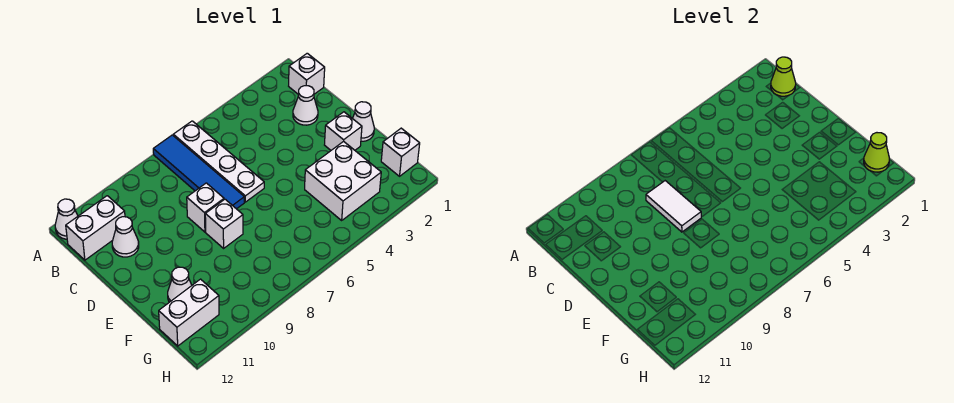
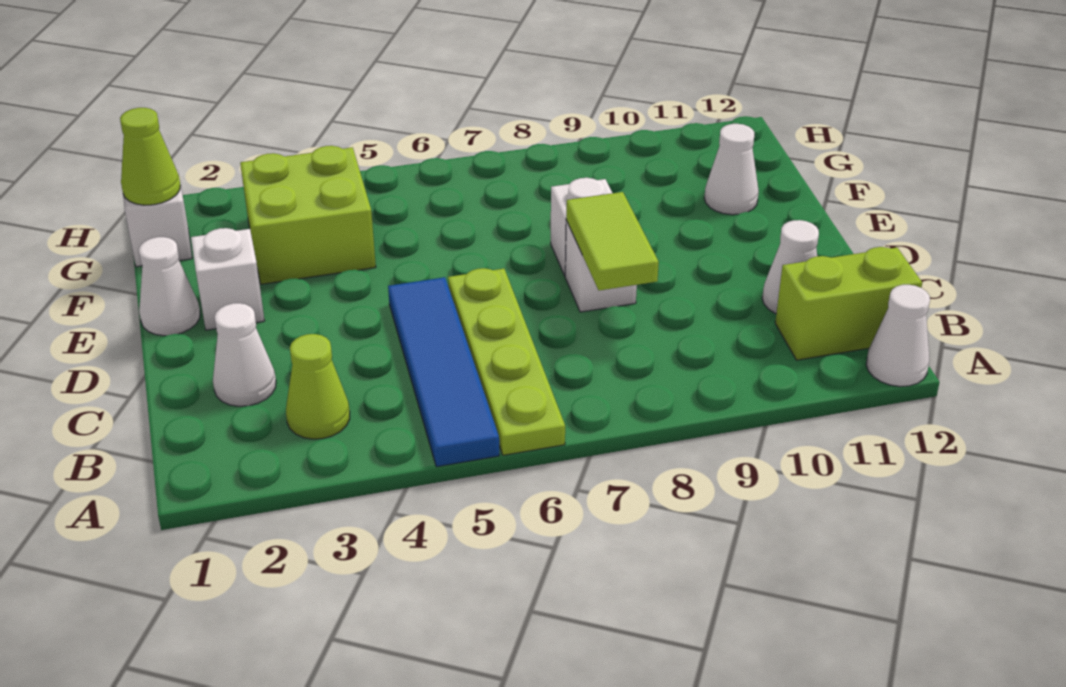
white 1x4 plate [173,121,264,202] -> lime 1x4 plate [448,268,565,455]
blue 1x4 tile [153,135,244,209] -> blue 1x4 tile moved to [388,277,499,467]
white 1x1 brick [289,53,325,94] -> none
lime 1x1 cone [771,57,796,96] -> lime 1x1 cone moved to [286,334,350,439]
white 1x2 brick [66,196,125,260] -> lime 1x2 brick [775,247,922,360]
white 1x2 tile [646,181,701,232] -> lime 1x2 tile [566,192,659,290]
white 2x2 brick [305,141,381,220] -> lime 2x2 brick [240,146,376,284]
white 1x2 brick [159,279,219,346] -> none

